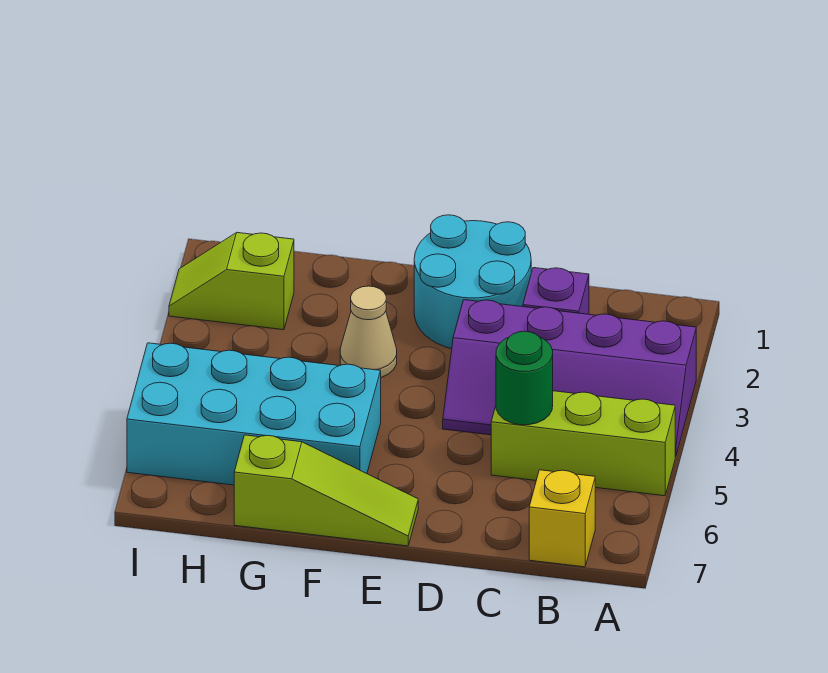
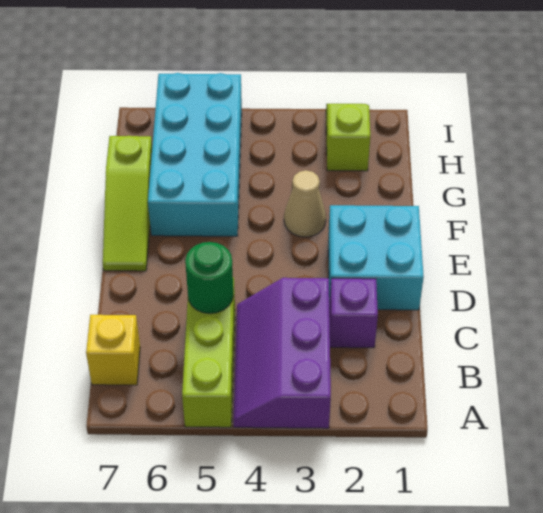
purple 2x4 slope [443,300,696,457] -> purple 2x3 slope [233,278,331,428]
cyan 2x2 round brick [414,215,531,349] -> cyan 2x2 brick [328,205,424,310]

